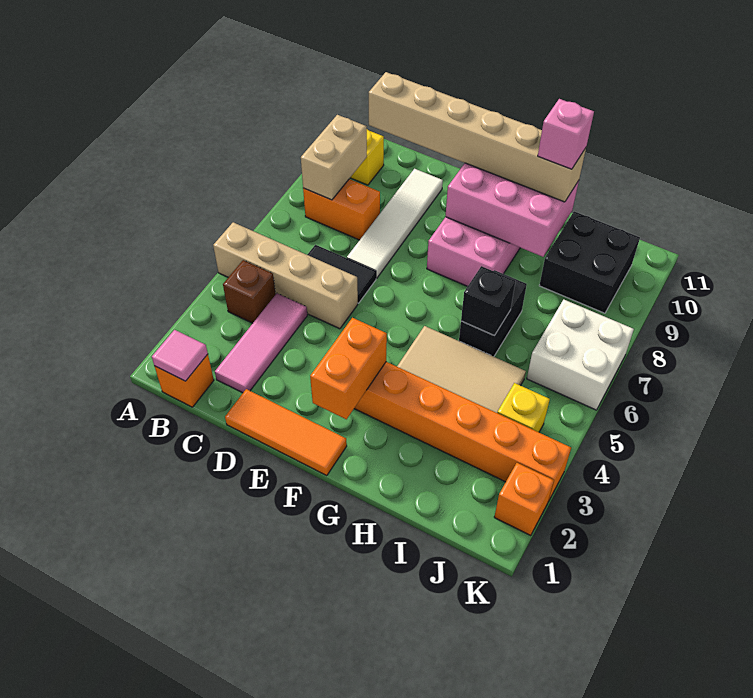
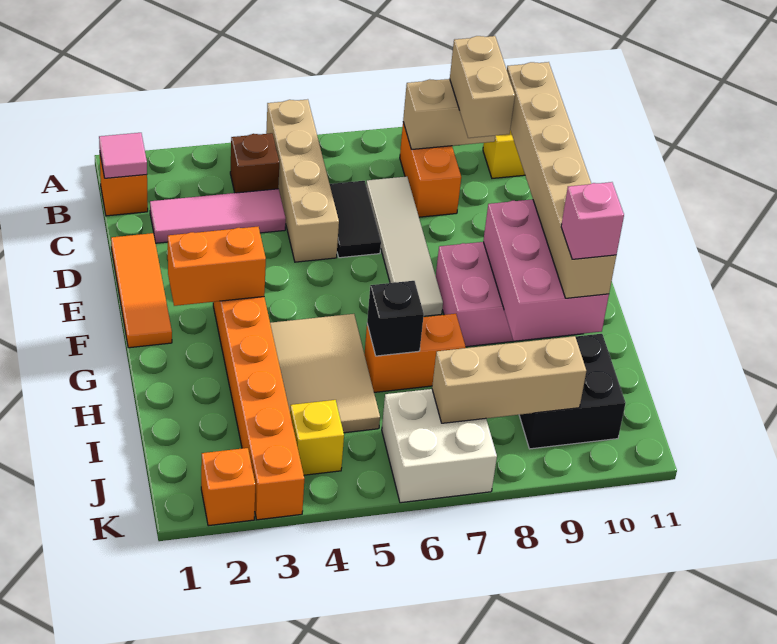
none -> tan 1x2 brick [450,36,515,138]
white 1x4 tile [347,169,443,279] -> white 1x4 tile turned to [366,177,443,316]
black 1x2 brick [459,270,527,357] -> orange 1x2 brick [364,314,466,392]
none -> tan 1x3 brick [432,336,586,423]

